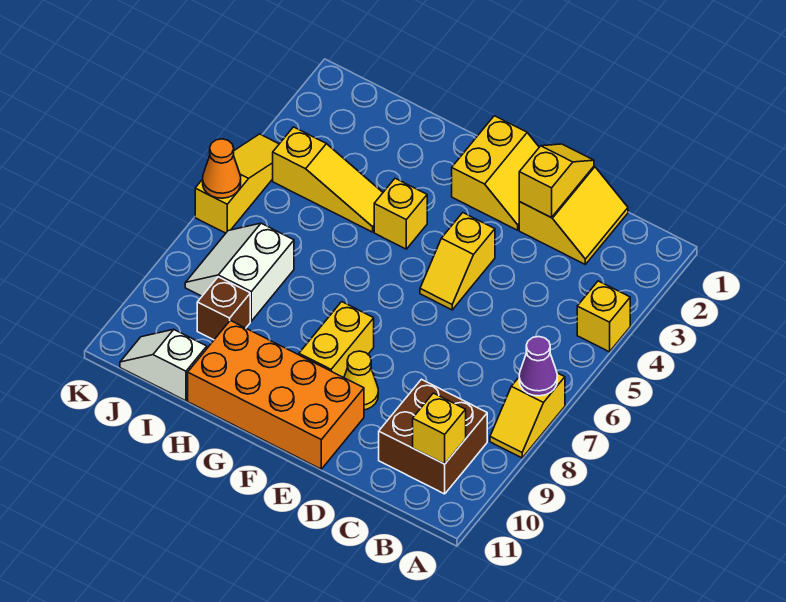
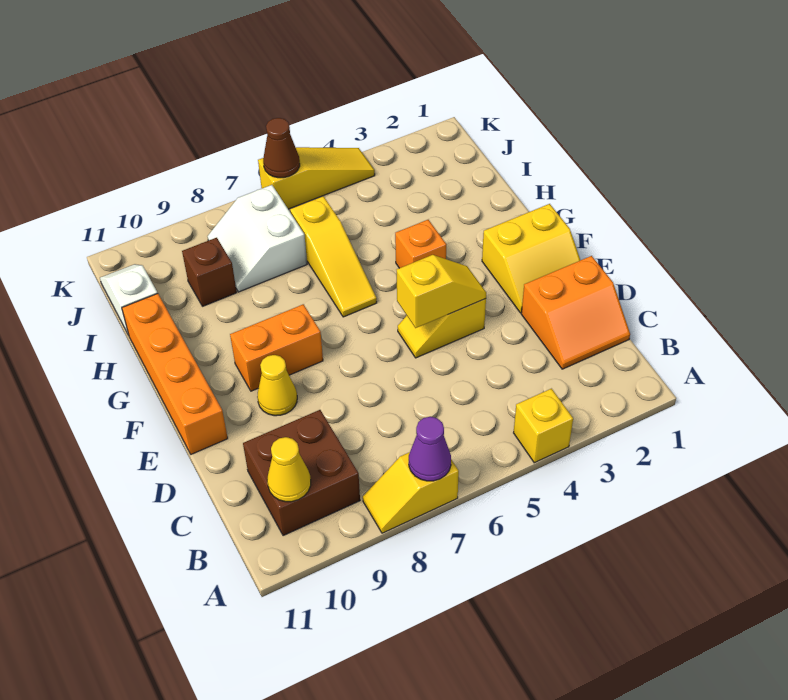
yellow 1x1 brick [413,393,466,464] -> yellow 1x1 cone [267,437,311,502]
yellow 2x2 slope [519,166,628,264] -> orange 2x2 slope [521,256,630,369]
yellow 1x2 slope [519,144,594,217] -> yellow 1x2 slope moved to [397,255,486,328]
orange 2x4 brick [188,320,364,469] -> orange 1x4 brick [122,294,228,454]
yellow 1x2 brick [299,302,374,378] -> orange 1x2 brick [230,304,323,391]
yellow 1x1 brick [374,178,427,249] -> orange 1x1 brick [395,220,446,268]
yellow 1x3 slope [273,127,383,232] -> yellow 1x3 slope moved to [290,196,377,317]
white 2x2 slope [185,223,294,321] -> white 2x2 slope turned to [208,185,307,292]
orange 1x1 cone [203,139,241,198] -> brown 1x1 cone [263,118,300,178]

